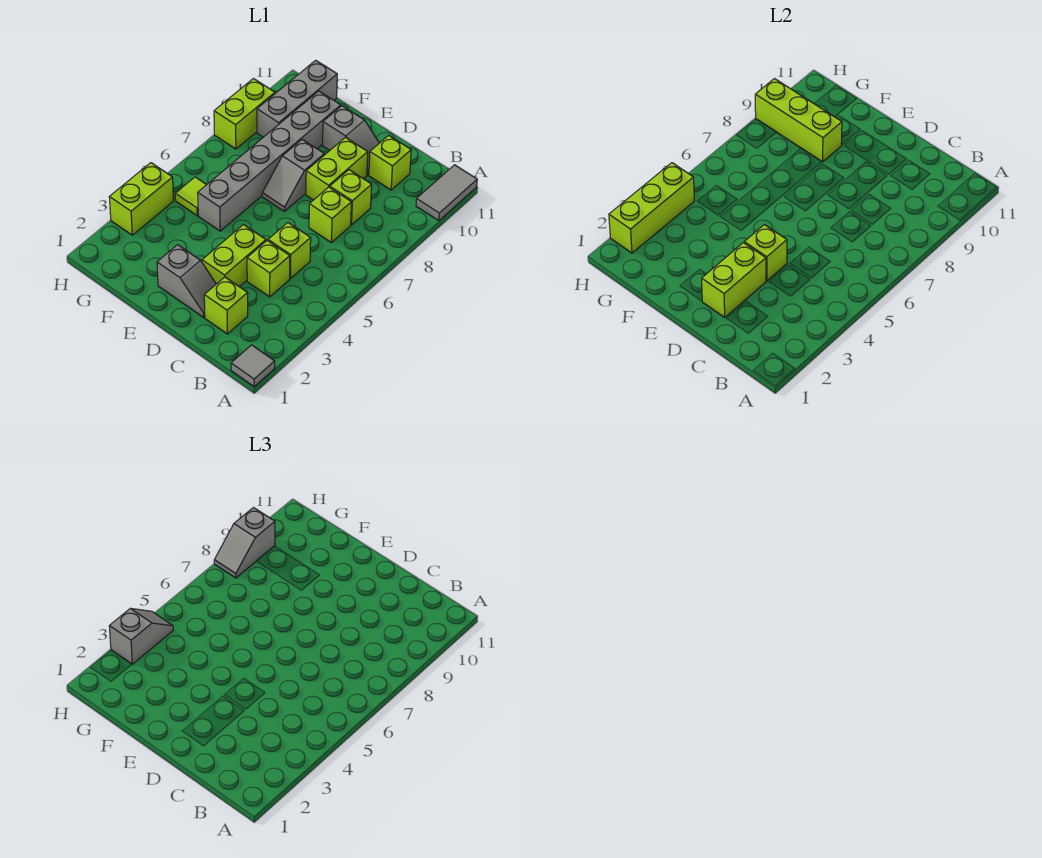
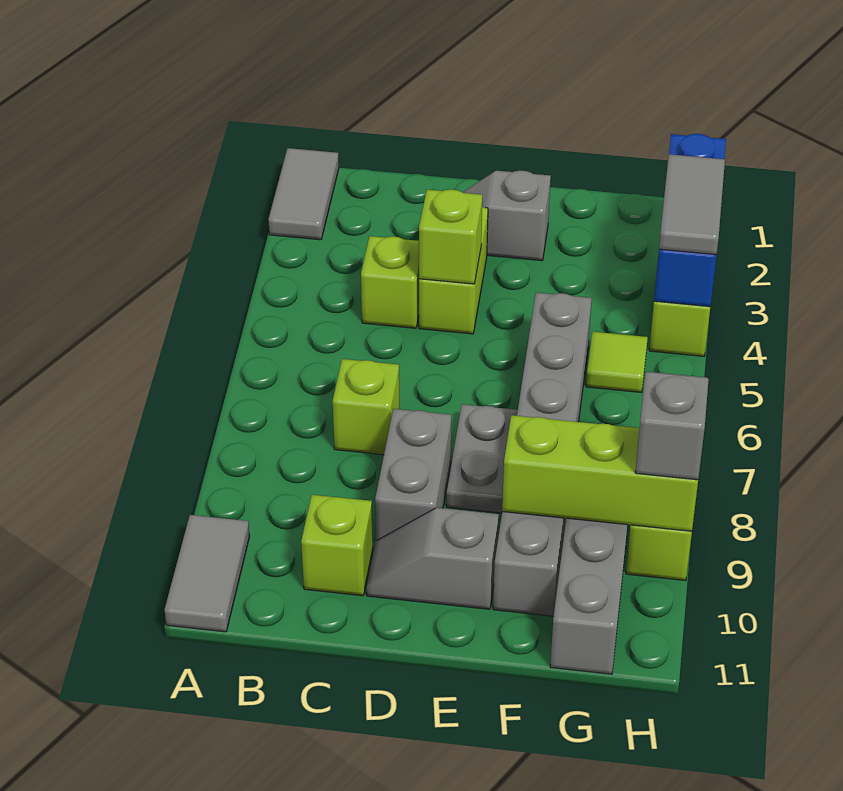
grey 1x1 tile [231,345,275,387] -> grey 1x2 tile [268,148,339,240]
lime 1x1 brick [204,277,248,334] -> none
lime 1x1 brick [268,223,311,279] -> none
lime 1x1 brick [330,170,372,225] -> none
lime 1x2 brick [702,243,766,317] -> none
lime 1x2 brick [306,137,368,200] -> grey 1x2 brick [375,409,451,541]
grey 1x2 slope [262,140,324,211] -> grey 1x2 plate [446,404,518,513]
lime 1x3 brick [609,163,694,253] -> blue 1x3 brick [654,134,726,307]
grey 1x2 slope [109,608,173,664] -> grey 1x2 tile [659,154,725,255]

